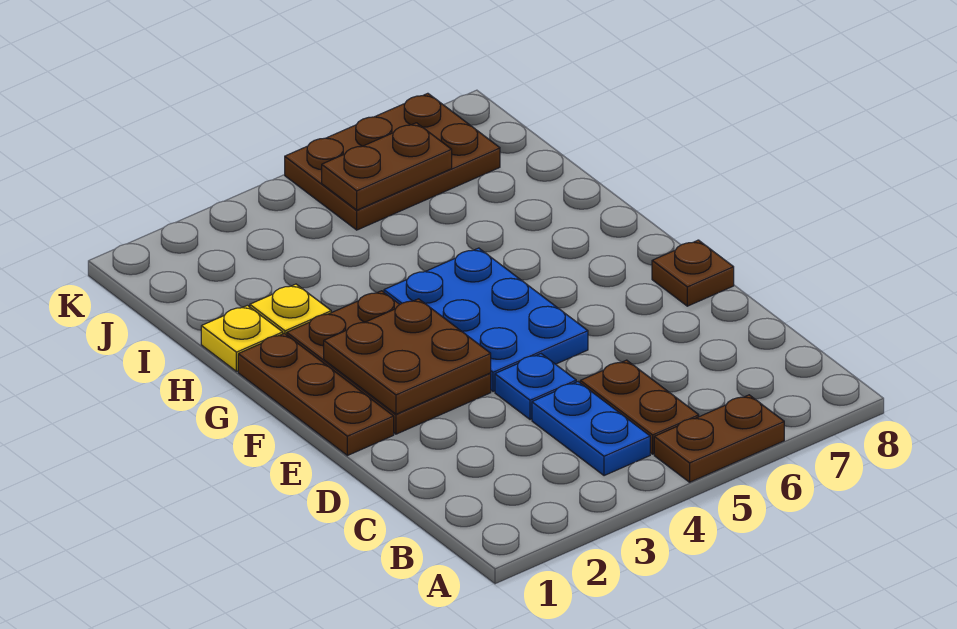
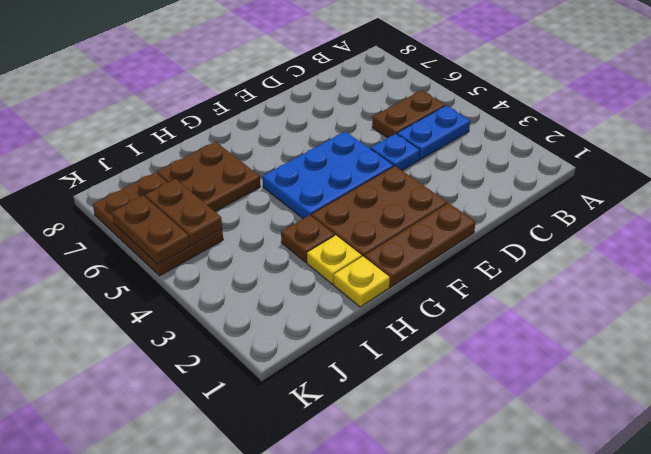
brown 1x2 plate [654,395,784,482] -> brown 1x2 plate moved to [112,196,190,264]
brown 2x2 plate [324,299,491,414] -> brown 2x2 plate moved to [157,142,260,212]
brown 1x1 plate [652,240,734,306] -> brown 1x1 plate moved to [281,215,335,262]

